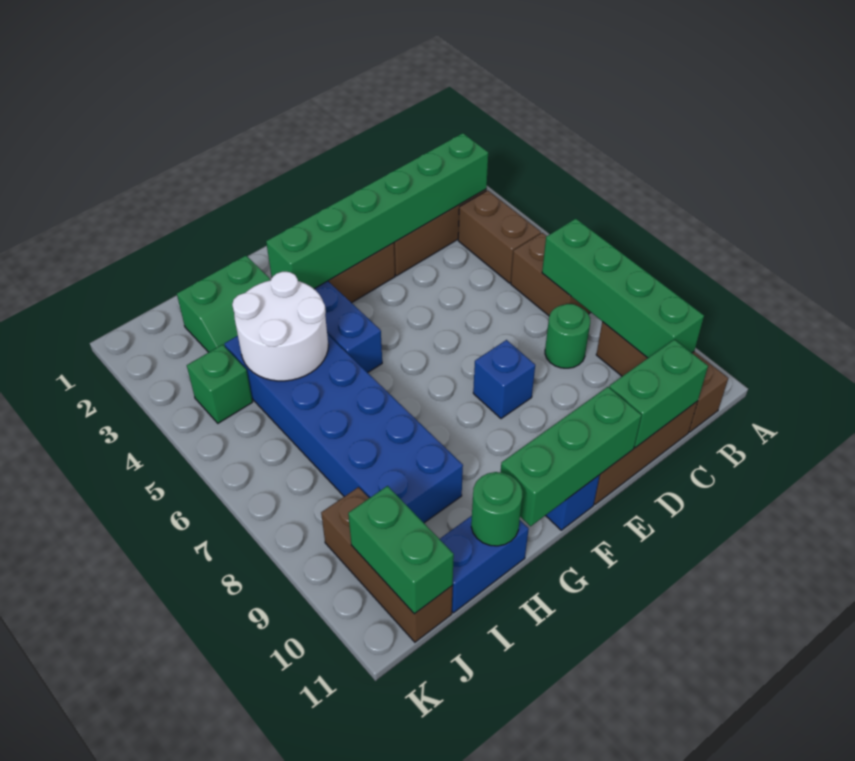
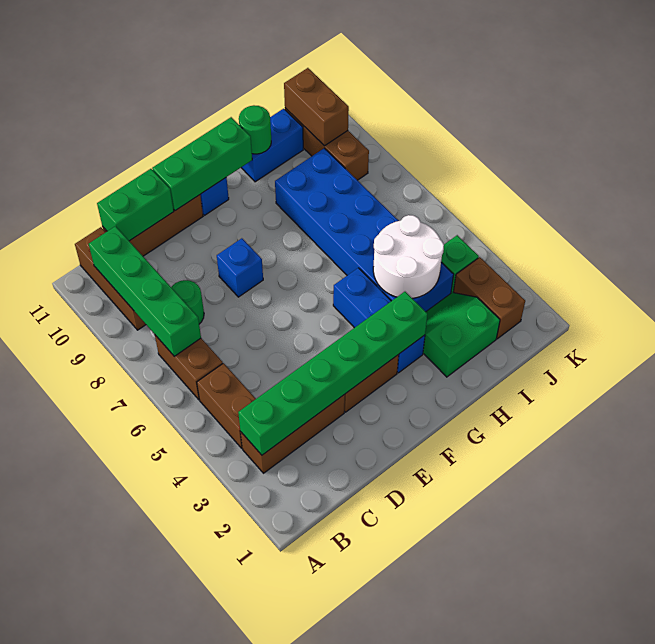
none -> brown 1x2 brick [453,257,525,339]
green 1x2 brick [348,486,454,614] -> brown 1x2 brick [284,68,349,146]

